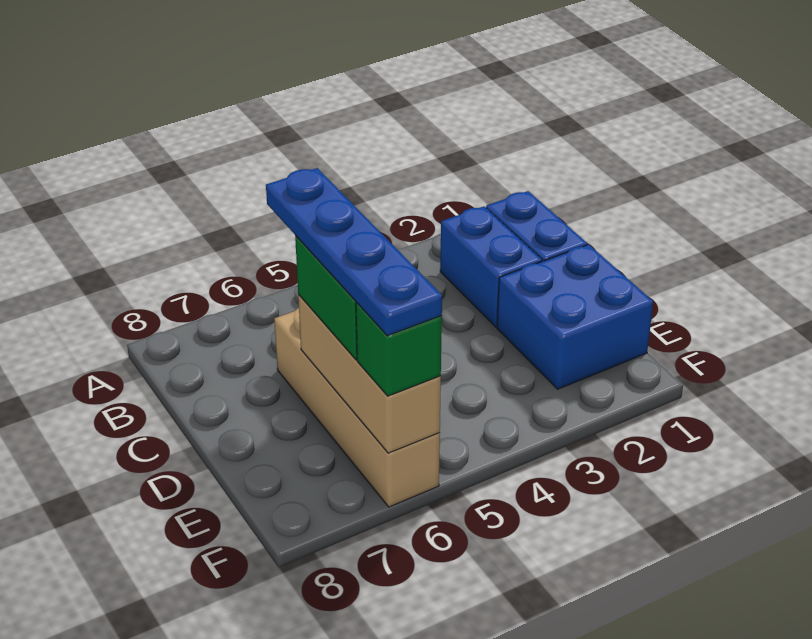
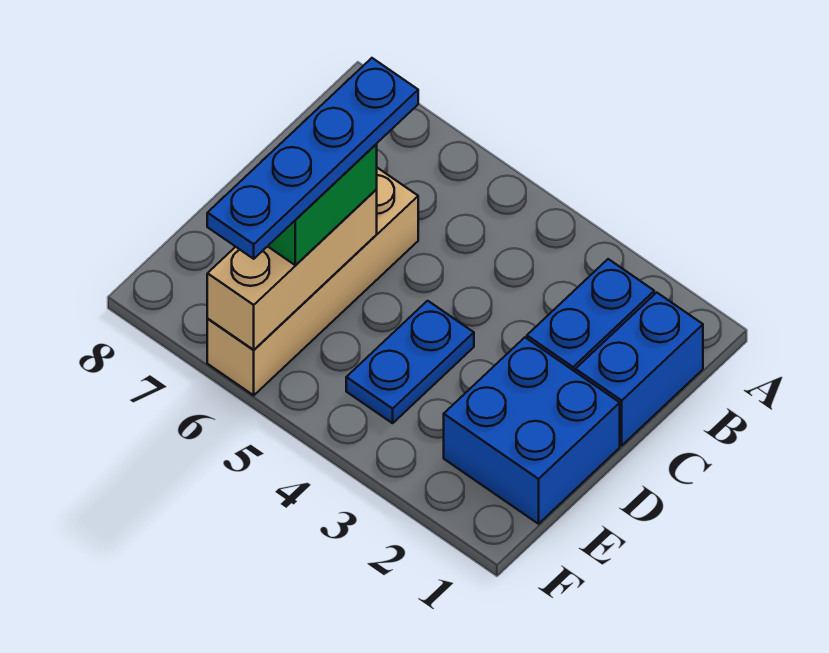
none -> blue 1x2 plate [346,301,474,423]
green 1x1 brick [356,302,442,396] -> none

